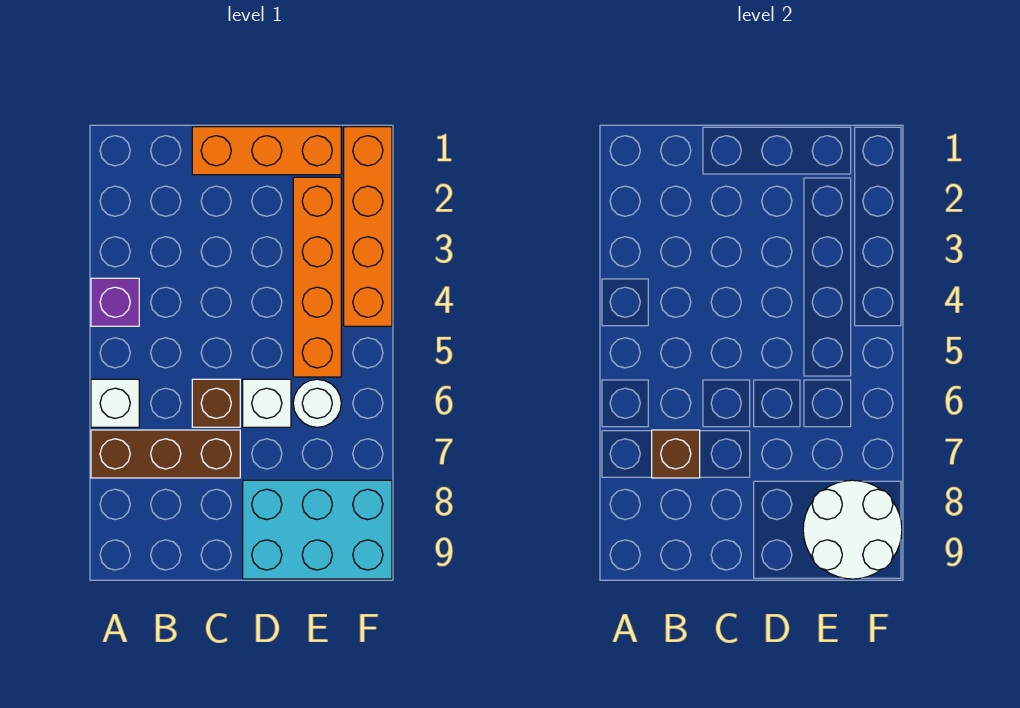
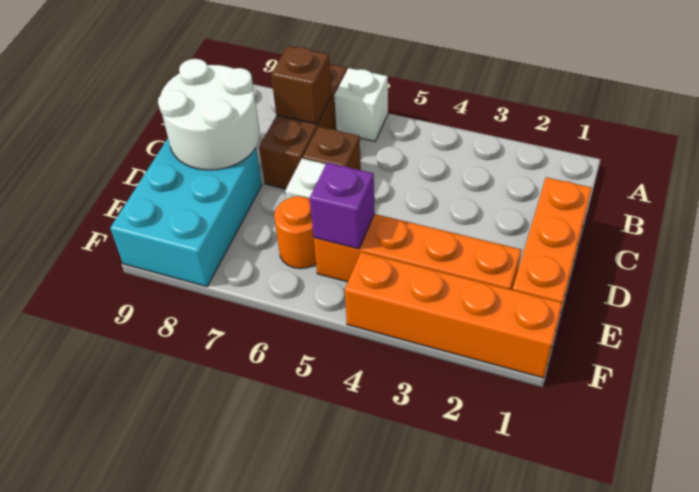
purple 1x1 brick [91,278,139,326] -> purple 1x1 brick moved to [310,163,375,249]
white 1x1 round brick [293,379,341,427] -> orange 1x1 round brick [274,196,316,269]
white 2x2 round brick [803,480,902,579] -> white 2x2 round brick moved to [158,59,260,170]

